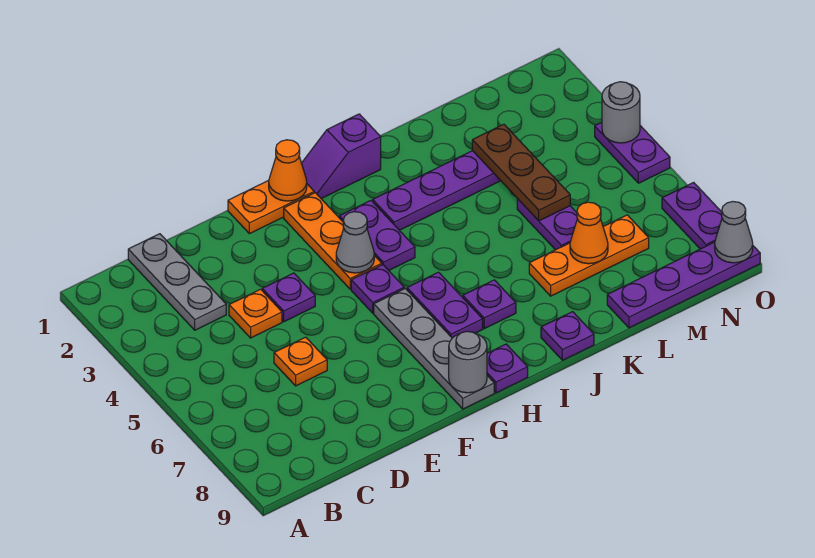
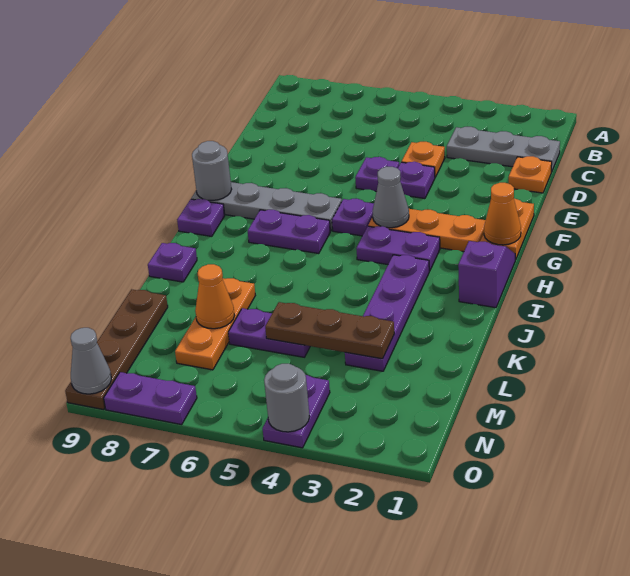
orange 1x1 plate [274,337,327,386] -> orange 1x1 plate moved to [509,156,552,193]
purple 1x1 plate [463,280,516,329] -> purple 1x1 plate moved to [355,157,399,191]
purple 1x4 plate [607,242,760,328] -> brown 1x4 plate [65,289,168,410]
purple 1x2 plate [595,123,670,183] -> purple 1x2 plate turned to [262,375,330,448]

